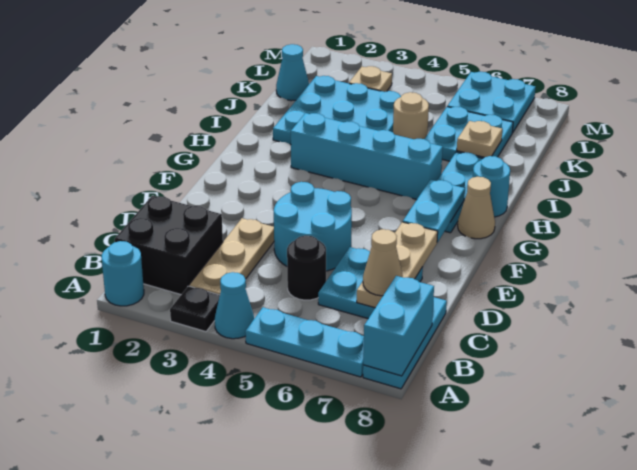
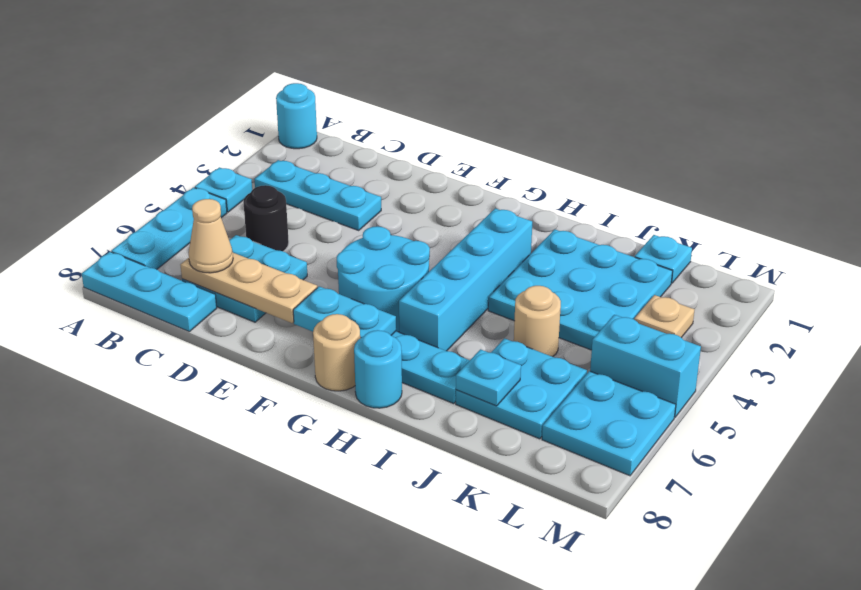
black 1x1 plate [170,286,220,332] -> none
cyan 1x1 cone [215,272,254,339] -> cyan 1x1 plate [195,167,252,212]
cyan 1x2 brick [363,276,434,376] -> cyan 1x2 brick moved to [590,315,701,417]
black 2x2 brick [115,196,223,294] -> none
tan 1x3 plate [189,218,274,295] -> cyan 1x3 plate [254,160,381,230]
cyan 2x2 round brick [274,182,352,271] -> cyan 2x2 round brick moved to [337,226,430,332]
tan 1x1 cone [458,177,495,239] -> tan 1x1 round brick [313,314,360,391]
tan 1x1 plate [457,121,502,157] -> cyan 1x1 plate [456,349,521,406]
cyan 1x1 cone [276,44,309,101] -> cyan 1x1 plate [635,235,692,283]

